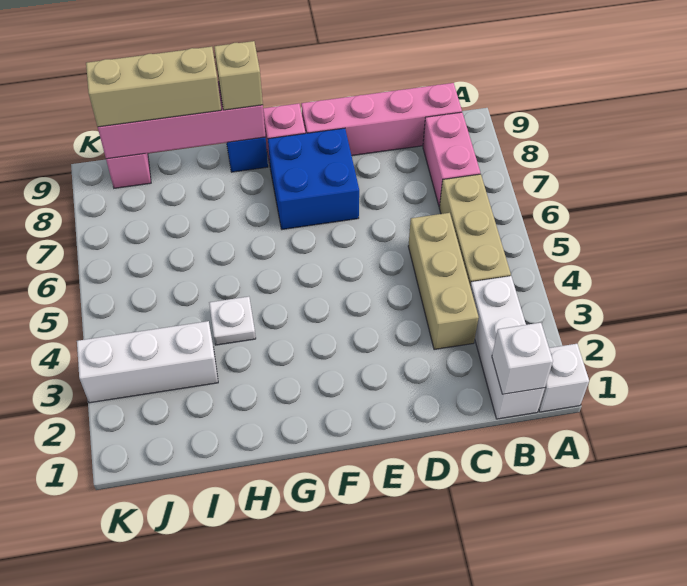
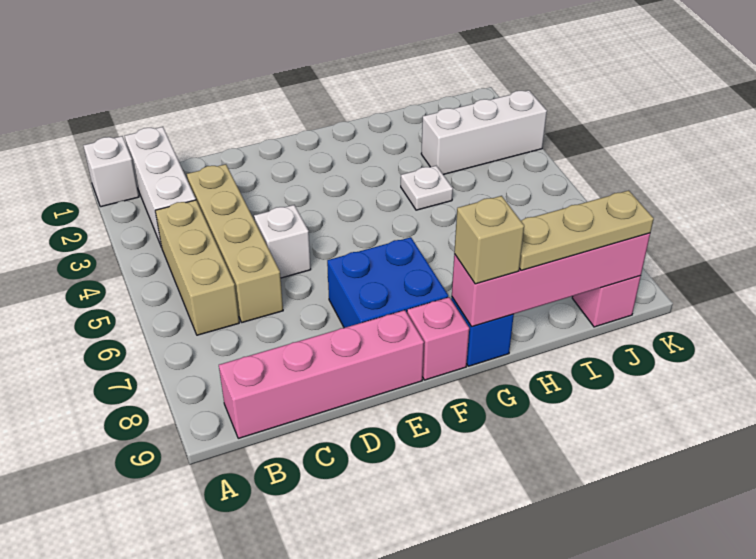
white 1x1 brick [492,323,553,394] -> white 1x1 brick moved to [254,205,311,278]
pink 1x2 brick [423,112,480,207] -> none
tan 1x3 brick [408,213,479,350] -> tan 1x4 brick [187,164,283,322]
tan 1x3 brick [86,47,221,127] -> tan 1x3 plate [519,190,654,270]

